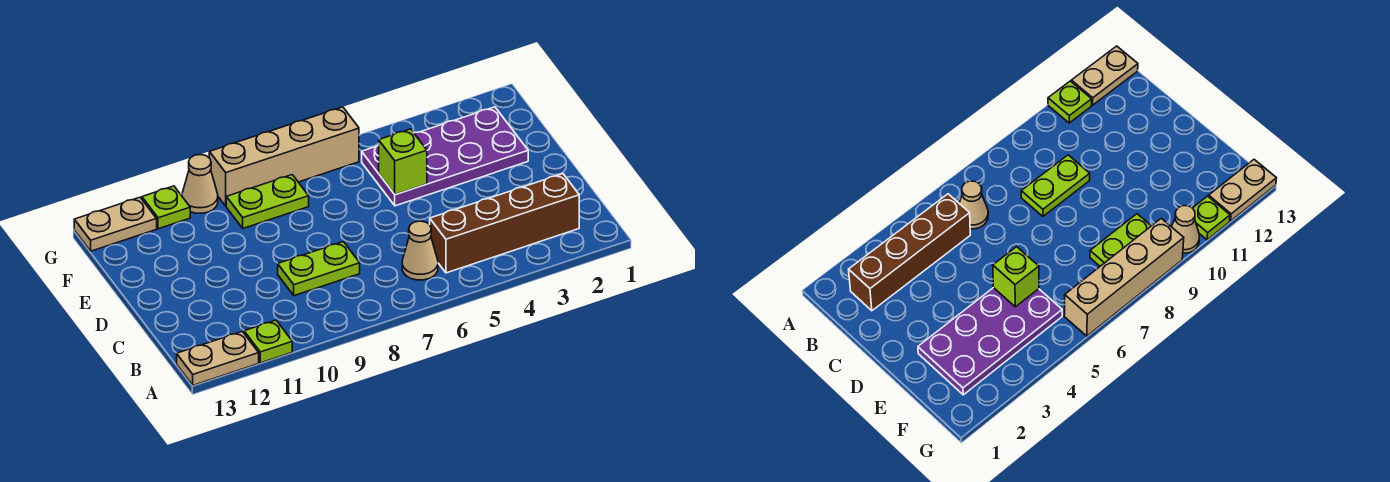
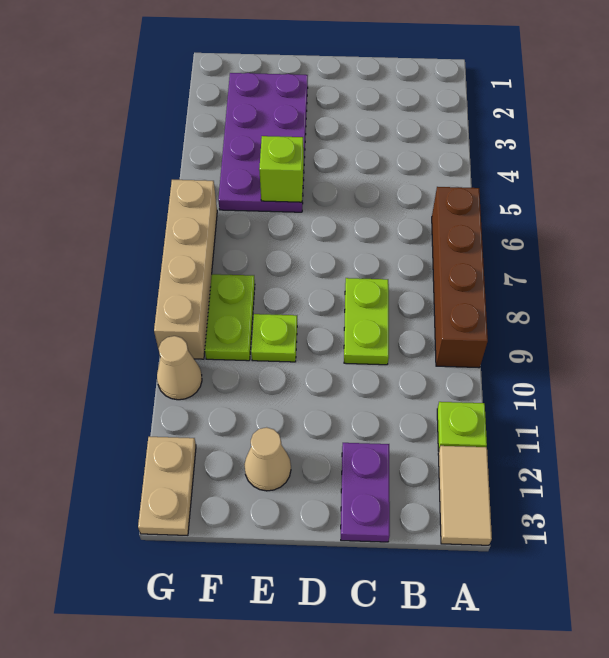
tan 1x2 plate [177,331,259,385] -> tan 1x2 tile [438,446,492,545]
brown 1x4 brick [430,174,579,273] -> brown 1x4 brick moved to [432,187,488,368]
tan 1x1 cone [402,221,438,280] -> tan 1x1 cone moved to [244,427,291,491]
none -> purple 1x2 plate [341,443,390,542]
lime 1x1 plate [142,186,190,229] -> lime 1x1 plate moved to [251,314,297,362]

